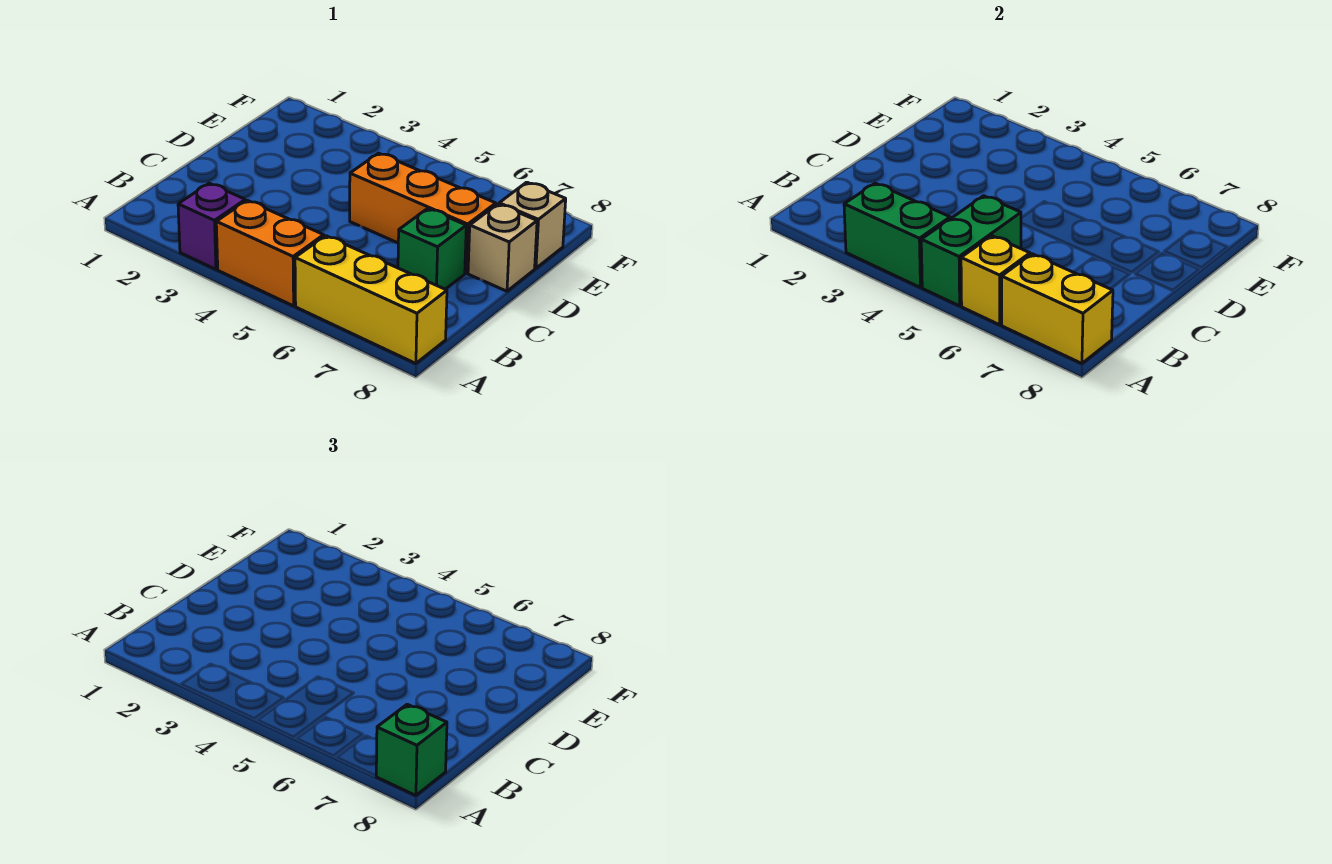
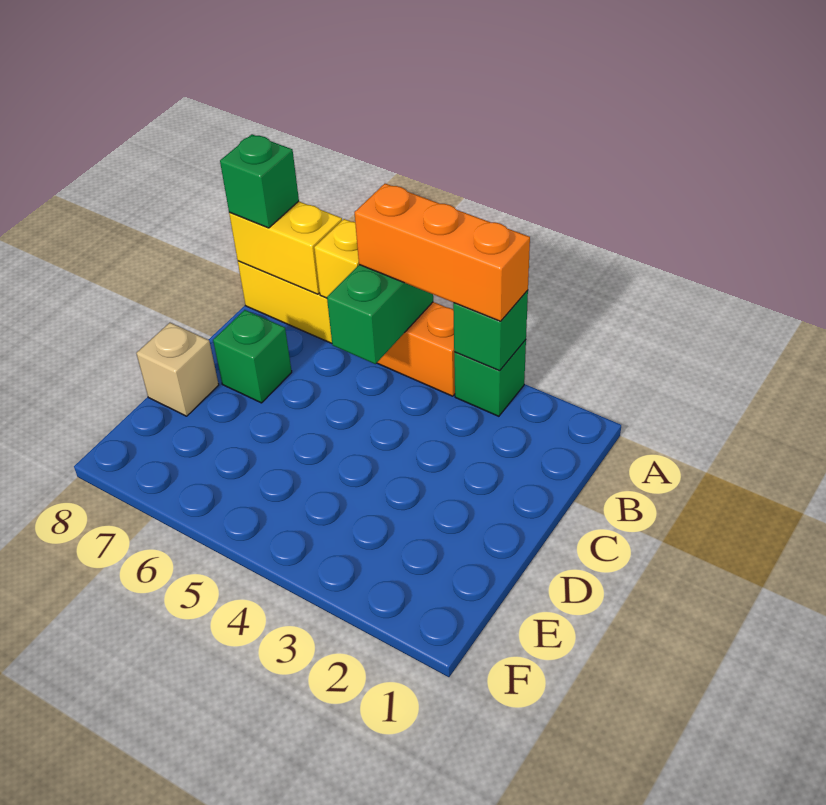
purple 1x1 brick [178,183,245,269] -> green 1x1 brick [454,340,526,416]
green 1x2 brick [844,183,950,287] -> green 1x1 brick [453,290,528,371]
orange 1x3 brick [350,153,496,273] -> orange 1x3 brick moved to [354,184,530,321]
tan 1x1 brick [499,182,566,268] -> none

